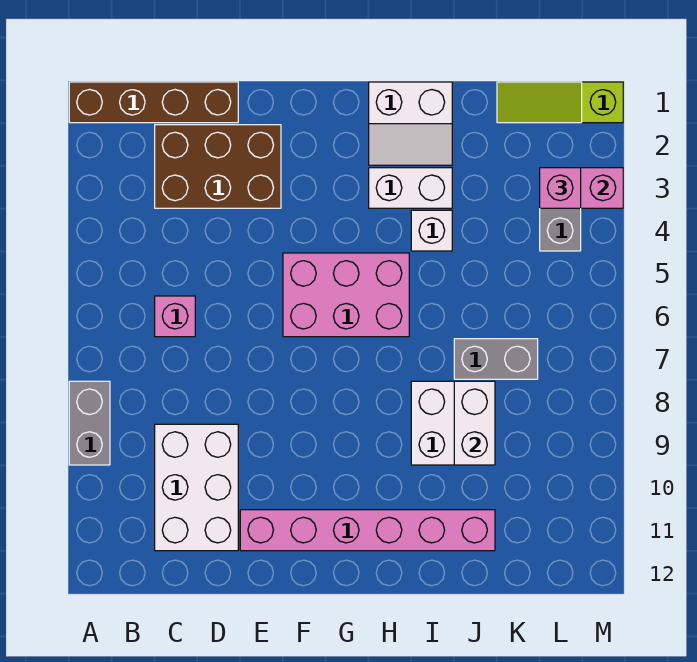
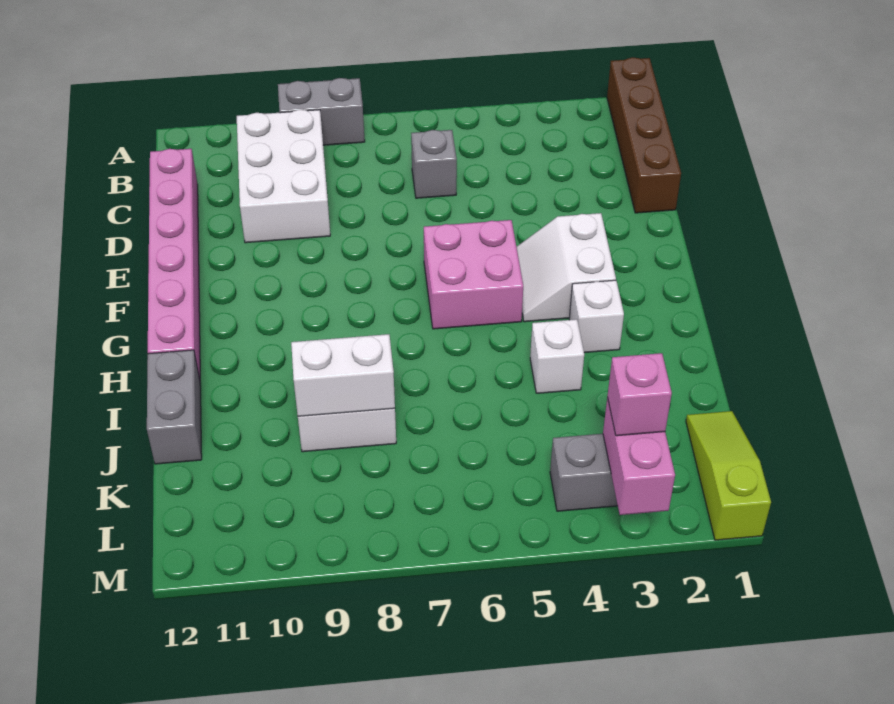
brown 2x3 brick [155,125,281,208] -> none
pink 1x1 brick [155,296,195,337] -> grey 1x1 brick [411,130,457,198]
white 2x3 brick [155,424,238,551] -> white 2x3 brick turned to [237,110,330,243]
pink 1x6 brick [240,510,495,551] -> pink 1x6 brick moved to [148,149,200,380]
pink 2x3 brick [283,253,409,337] -> pink 2x2 brick [424,220,523,329]
white 2x2 slope [369,82,452,165] -> white 2x2 slope moved to [517,213,616,322]
white 1x2 brick [369,168,452,208] -> white 1x1 brick [569,280,624,353]
grey 1x2 brick [454,339,538,379] -> grey 1x2 brick moved to [147,350,202,464]

